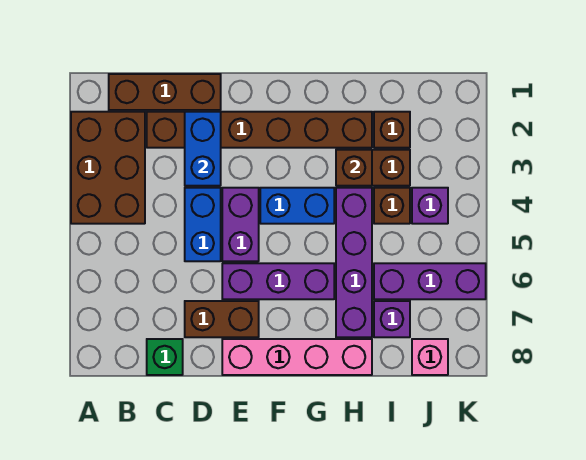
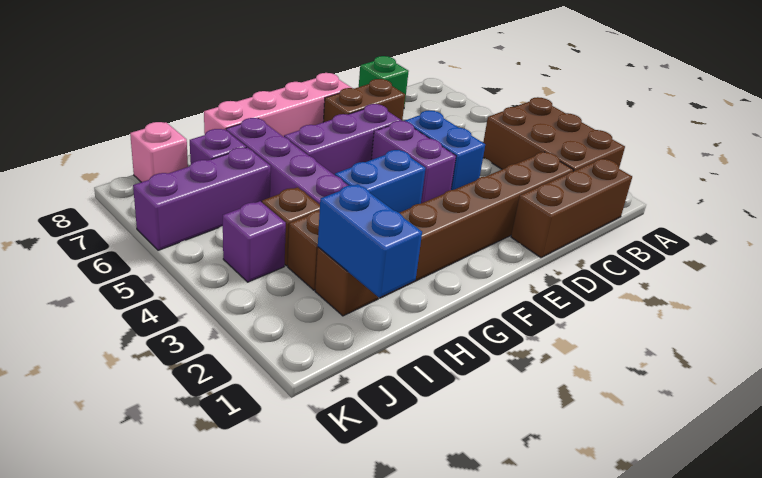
blue 1x2 brick [185,112,221,186] -> blue 1x2 brick moved to [318,184,422,297]
brown 1x1 brick [336,150,372,186] -> none

